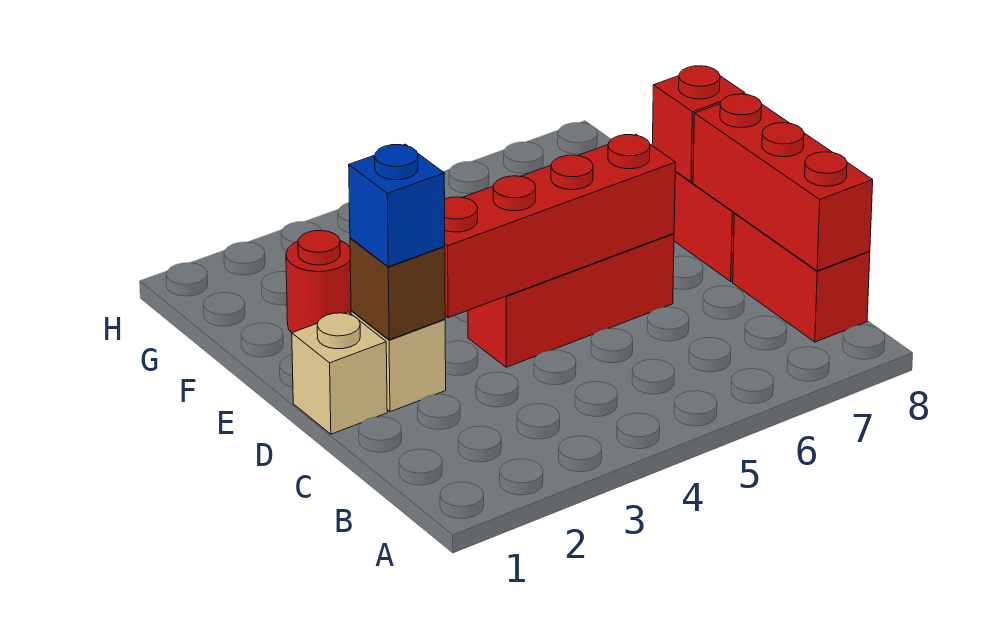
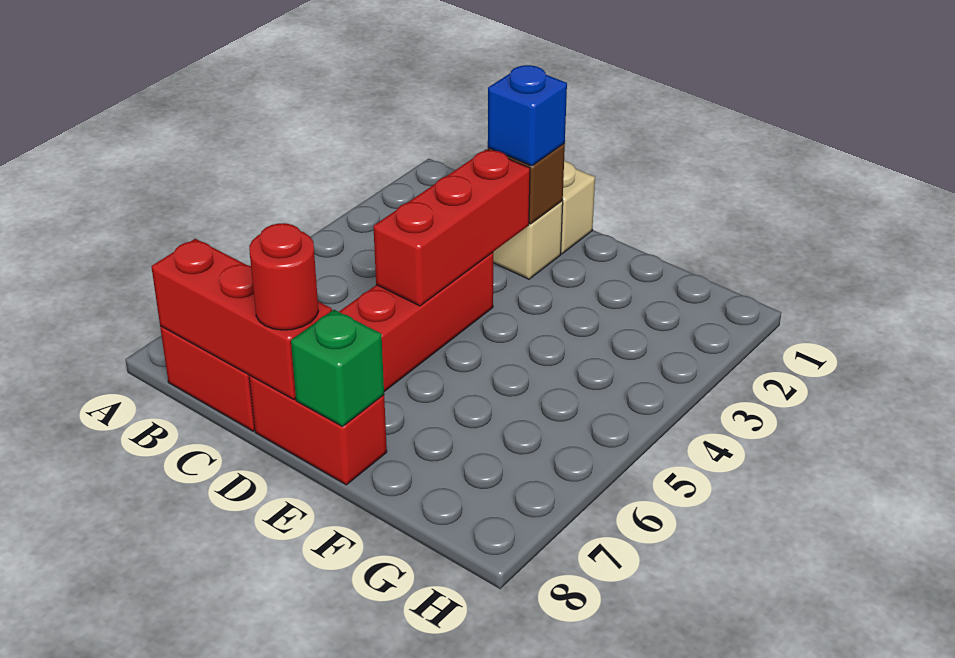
red 1x4 brick [444,135,676,318] -> red 1x3 brick [373,149,530,306]
red 1x1 brick [652,66,745,182] -> green 1x1 brick [291,310,384,426]
red 1x1 round brick [286,230,351,333] -> red 1x1 round brick moved to [249,223,318,330]

